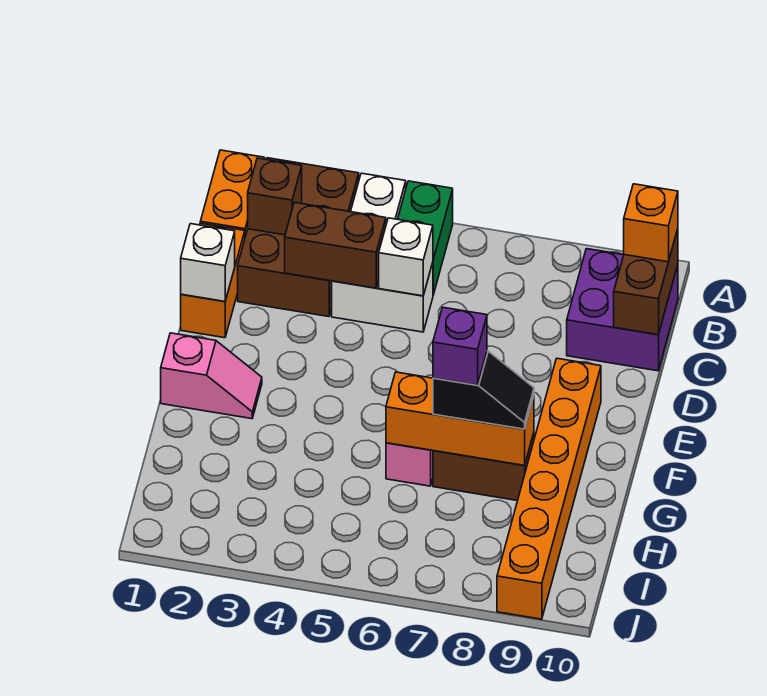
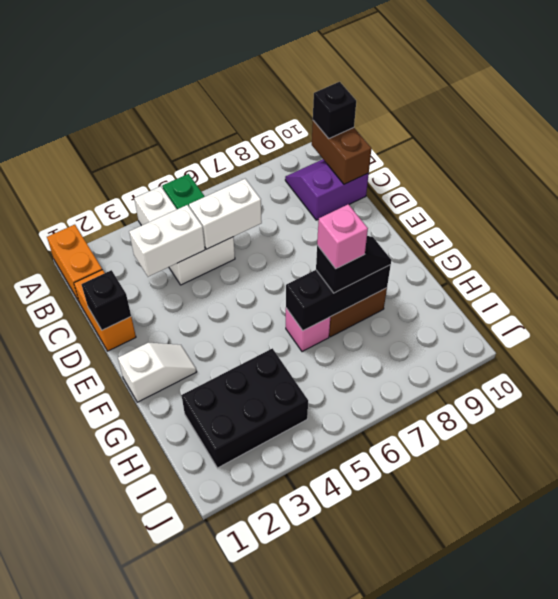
brown 2x3 brick [238,158,359,317] -> none
brown 1x1 brick [248,158,302,235] -> none
purple 2x2 brick [567,249,678,371] -> purple 2x2 slope [285,159,369,220]
orange 1x1 brick [624,184,678,262] -> black 1x1 brick [313,82,356,139]
brown 1x2 brick [285,202,386,288] -> white 1x2 brick [129,205,205,277]
white 1x1 brick [379,218,433,296] -> white 1x2 brick [189,179,262,249]
white 1x1 brick [181,224,235,302] -> black 1x1 brick [81,270,131,330]
orange 1x6 brick [497,358,601,619] -> none
pink 1x2 slope [161,333,262,419] -> white 1x2 slope [118,342,196,402]
orange 1x3 brick [386,372,534,465] -> black 1x3 brick [286,265,391,331]
purple 1x1 brick [433,307,487,385] -> pink 1x1 brick [317,204,368,269]
none -> black 2x3 brick [182,348,308,468]

